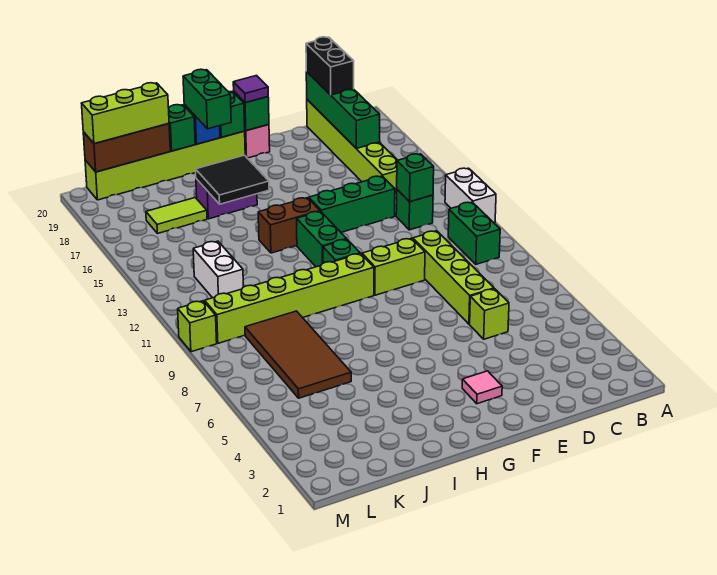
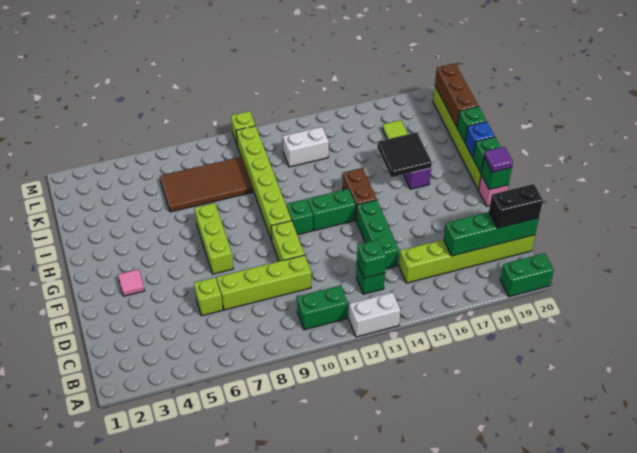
green 1x2 brick [183,69,231,129] -> green 1x2 brick moved to [500,253,554,297]
lime 1x3 brick [81,83,169,144] -> lime 1x3 brick moved to [195,203,233,274]

